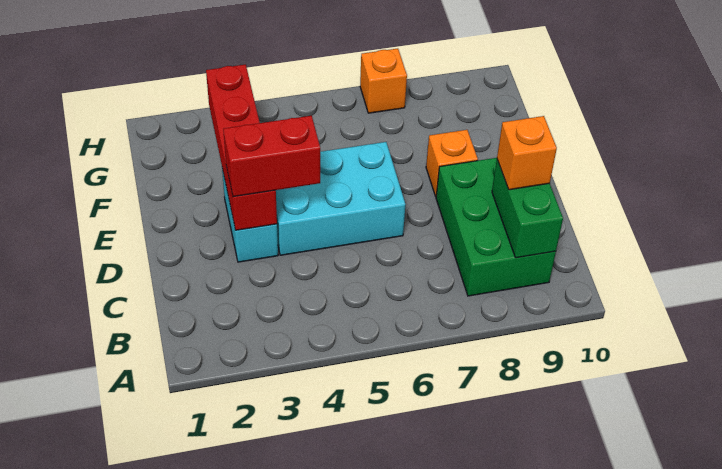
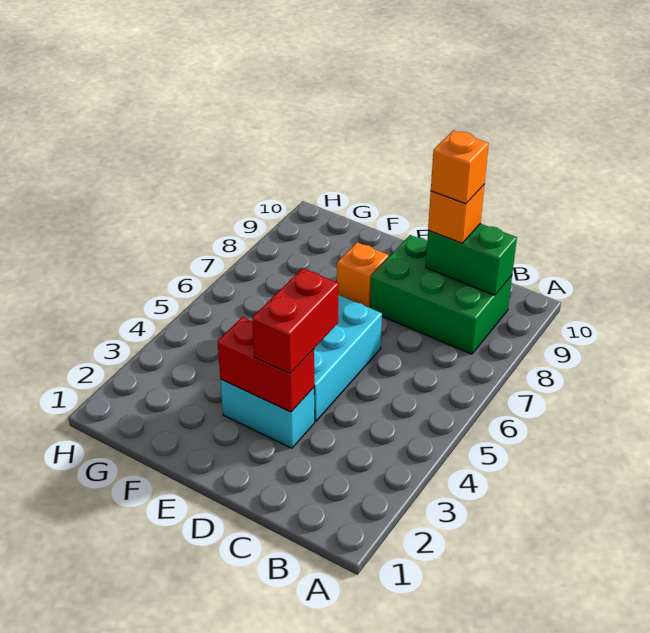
red 1x4 brick [206,64,277,230] -> red 1x2 brick [217,317,314,412]
orange 1x1 brick [360,49,407,113] -> orange 1x1 brick moved to [431,131,489,204]

